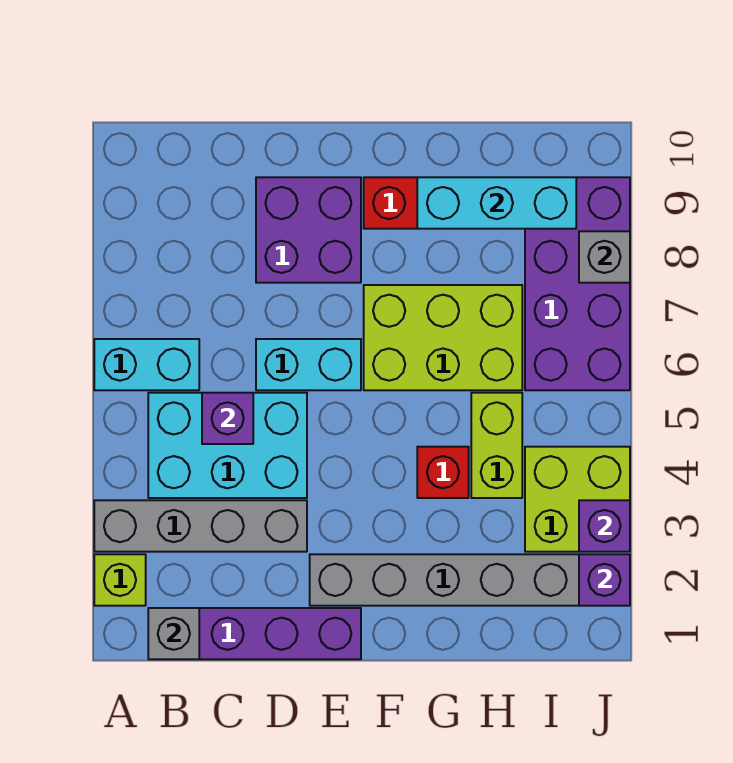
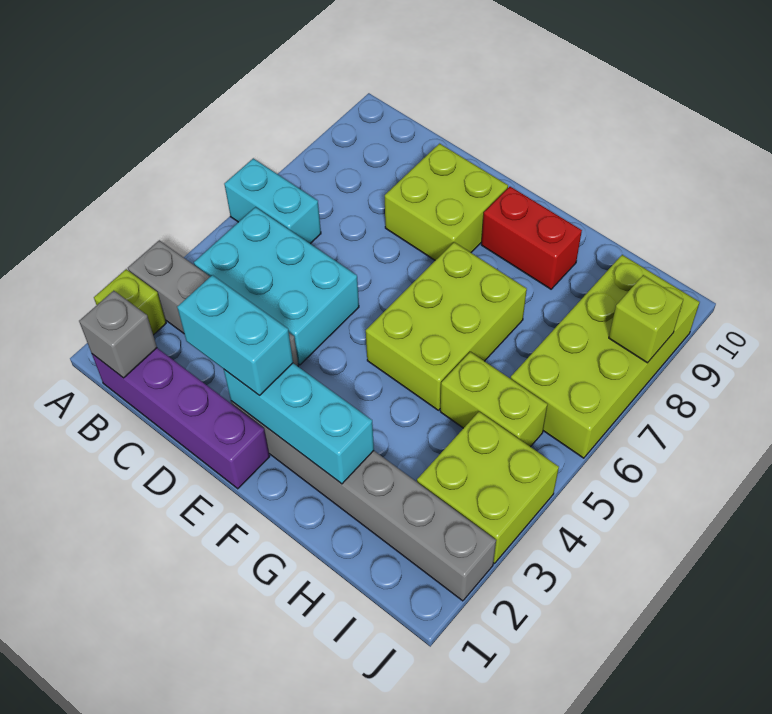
purple 1x1 brick [202,393,253,444] -> none
cyan 1x2 brick [256,339,361,390] -> cyan 1x2 brick moved to [177,275,293,395]
purple 2x2 brick [256,177,361,283] -> lime 2x2 brick [385,144,508,260]
lime 2x3 brick [364,285,522,390] -> lime 2x3 brick turned to [366,242,527,410]
red 1x1 brick [417,447,469,498] -> none
cyan 1x3 brick [417,177,576,229] -> cyan 1x3 brick moved to [224,363,374,484]
lime 1x2 brick [471,393,522,498] -> lime 1x2 brick turned to [440,352,548,447]
purple 2x4 brick [525,177,630,390] -> lime 2x4 brick [511,255,700,458]
purple 1x1 brick [579,554,630,606] -> none
purple 1x1 brick [579,500,630,552] -> none
grey 1x1 brick [579,231,630,283] -> lime 1x1 brick [609,275,683,363]

